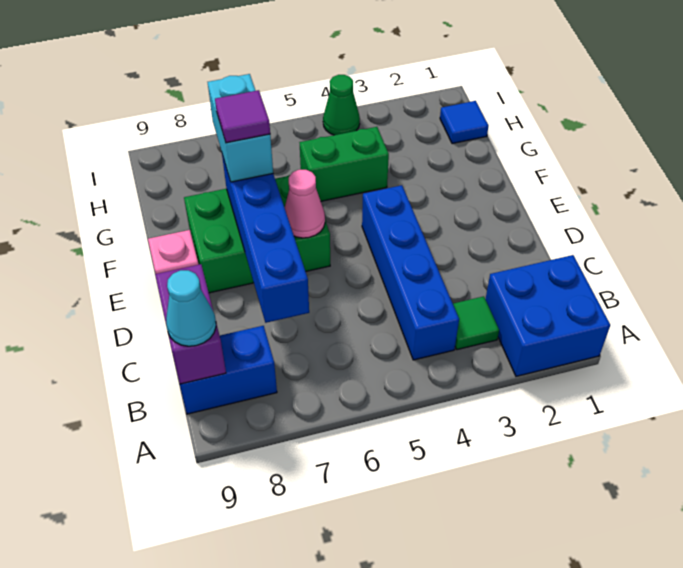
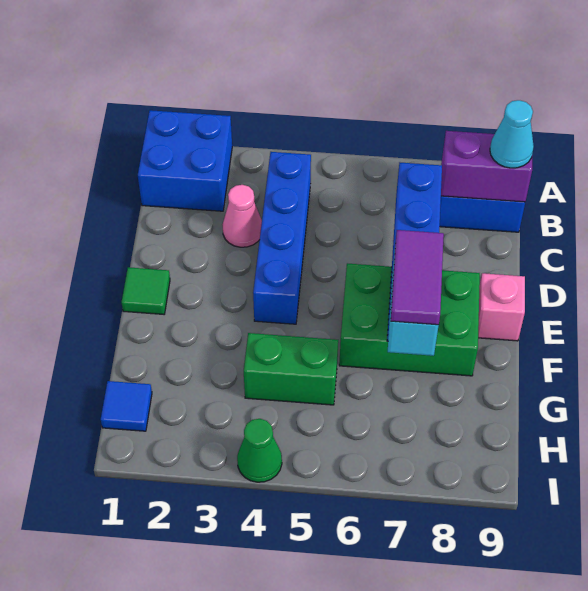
green 1x1 tile [453,296,499,350] -> green 1x1 tile moved to [122,267,170,314]
purple 1x2 brick [155,264,226,384] -> purple 1x2 brick turned to [441,131,532,202]
pink 1x1 cone [285,170,325,238] -> pink 1x1 cone moved to [222,185,262,247]
purple 1x1 tile [215,90,270,143] -> purple 1x2 tile [391,230,444,325]

